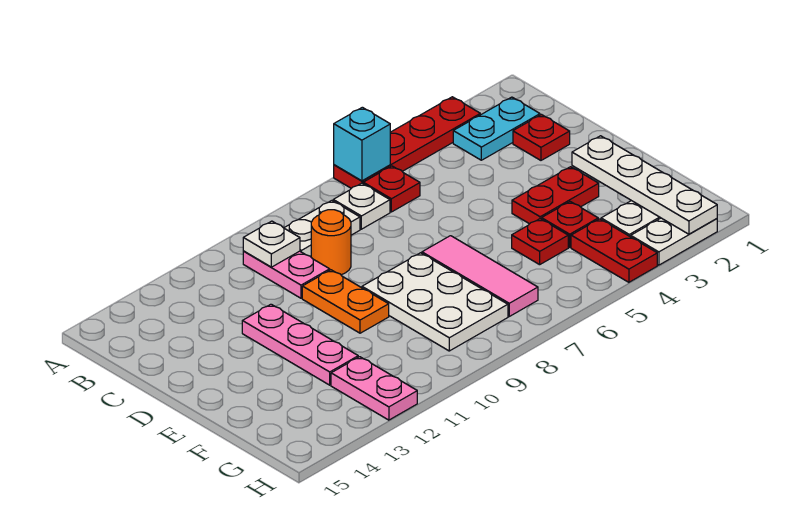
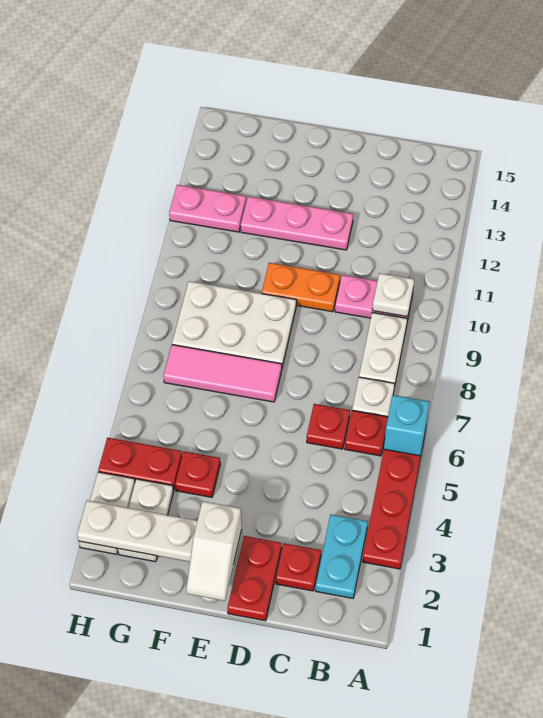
orange 1x1 round brick [311,210,351,275] -> none
none -> white 1x2 slope [186,501,242,601]
red 1x2 plate [512,167,599,224] -> red 1x2 plate moved to [228,536,282,621]
red 1x1 plate [512,219,568,265] -> red 1x1 plate moved to [307,404,350,449]

